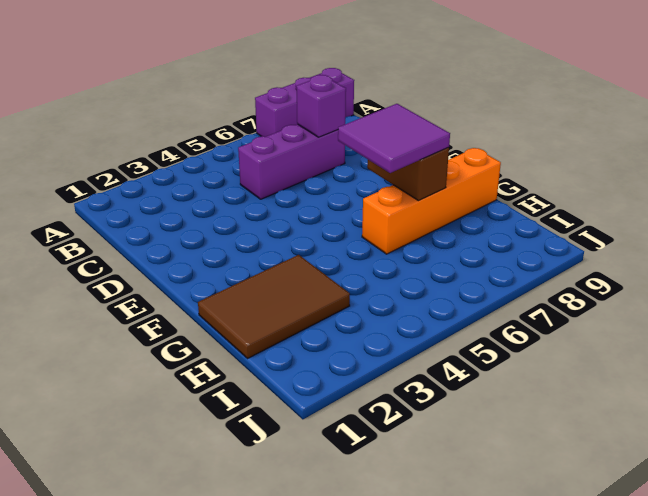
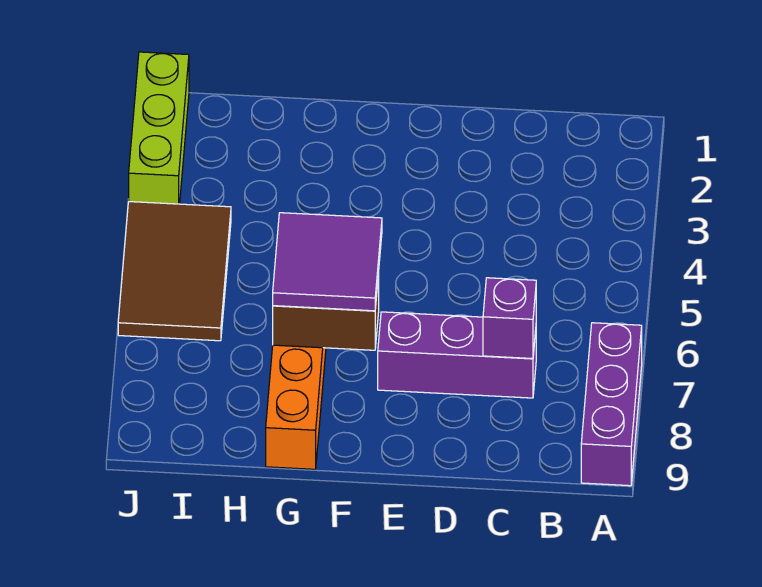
purple 1x3 brick [238,124,345,199] -> purple 1x3 brick turned to [378,312,536,398]
brown 2x3 tile [198,255,350,358] -> brown 2x3 tile moved to [118,202,231,341]
none -> lime 1x3 brick [129,52,189,204]

